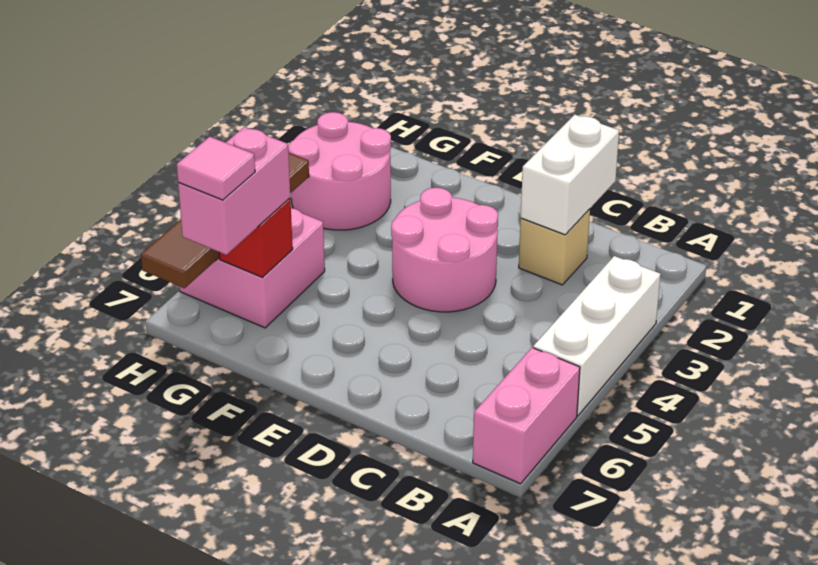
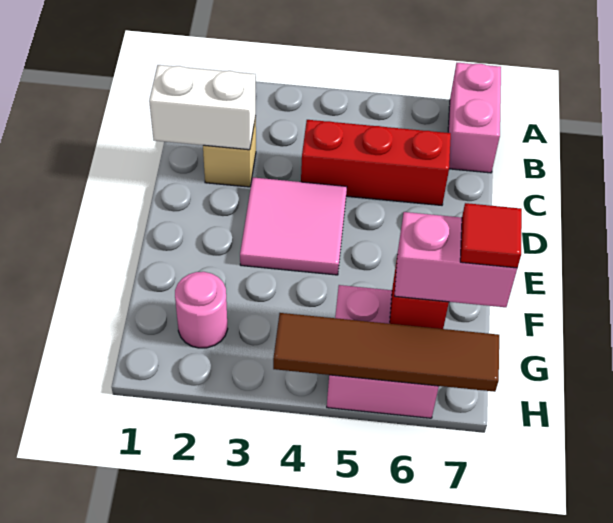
white 1x3 brick [533,256,661,416] -> none
pink 1x2 brick [473,348,580,484] -> pink 1x2 brick turned to [448,63,501,173]
none -> red 1x3 brick [301,120,451,205]
pink 2x2 round brick [391,188,498,312] -> pink 2x2 tile [240,177,347,275]
pink 2x2 round brick [288,112,391,230] -> pink 1x1 round brick [175,272,228,348]
pink 1x1 tile [177,137,255,200] -> red 1x1 tile [460,203,522,268]

